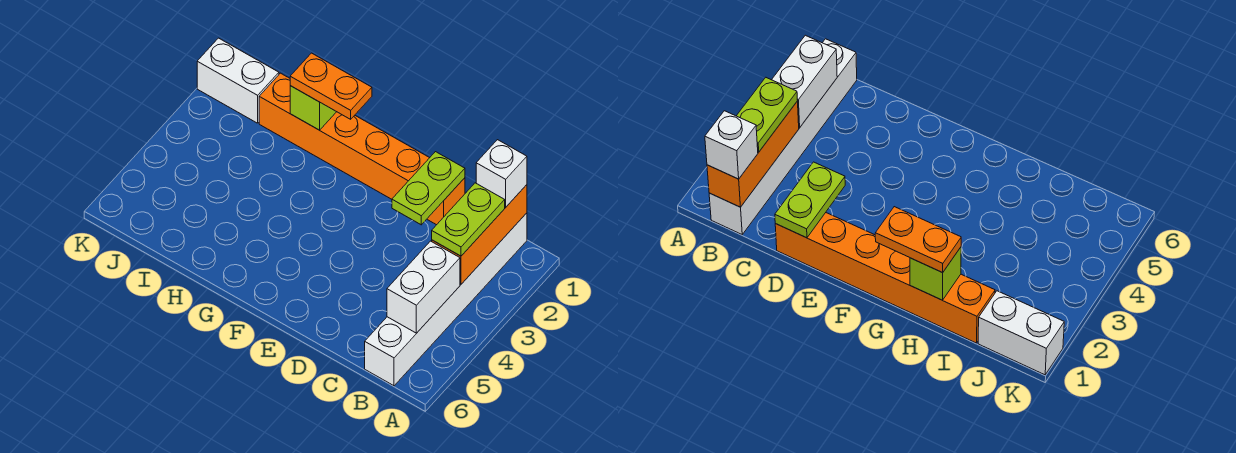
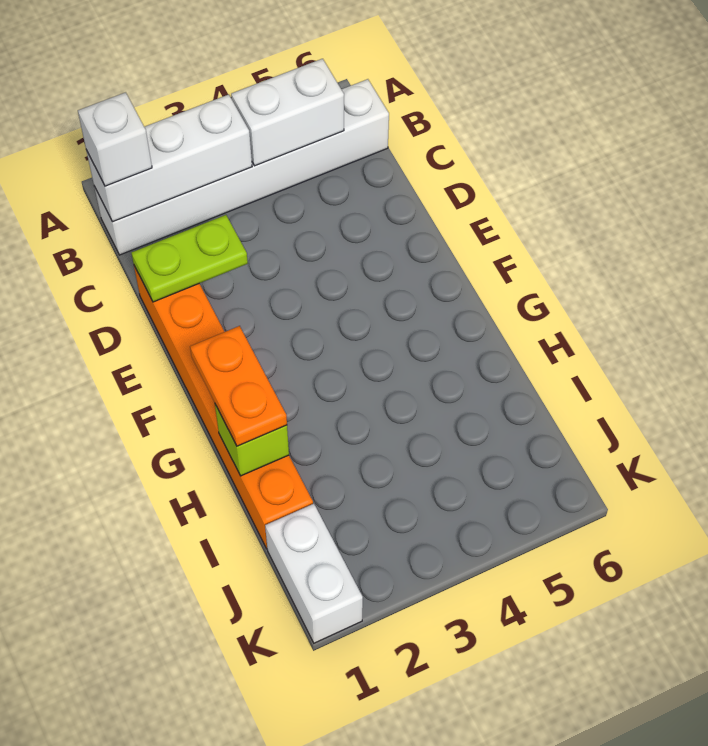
orange 1x3 brick [432,185,527,284] -> white 1x3 brick [86,95,252,222]
lime 1x2 plate [432,183,505,256] -> none

